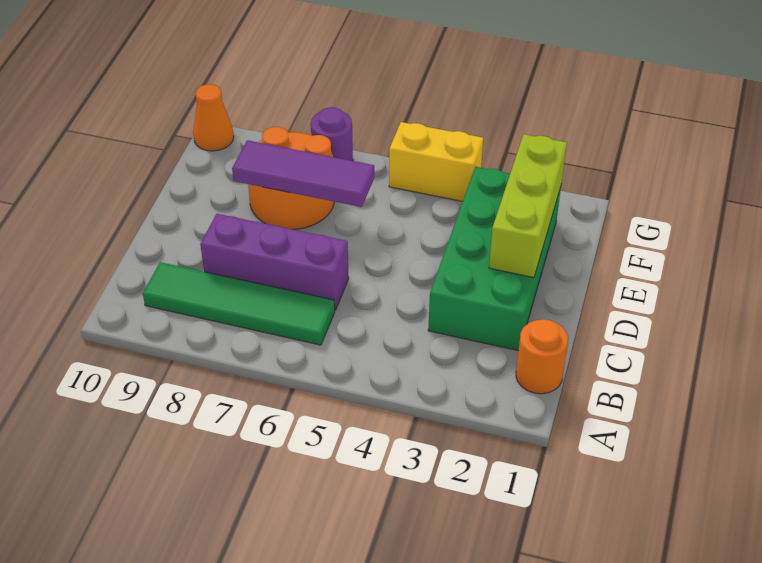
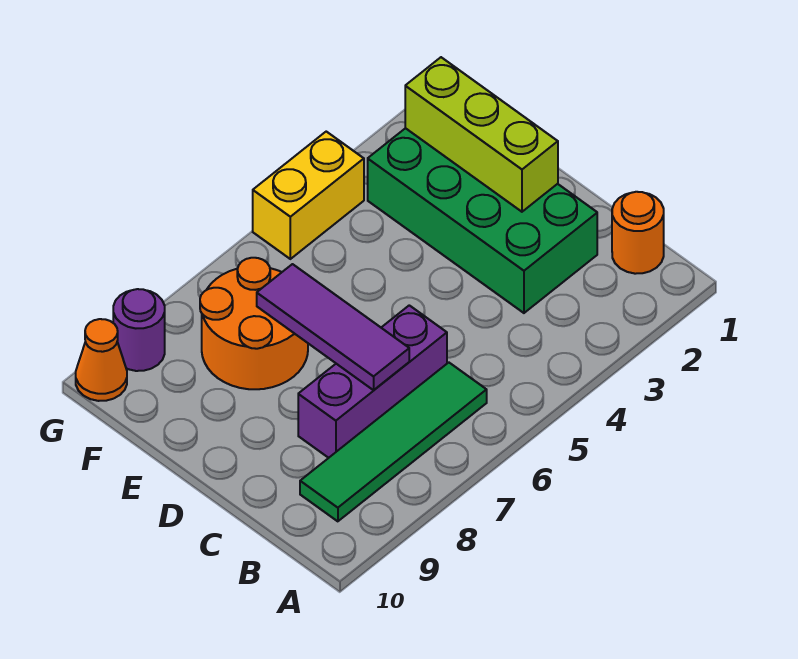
purple 1x3 tile [232,140,374,207] -> purple 1x3 tile turned to [257,264,409,390]
purple 1x1 round brick [311,107,353,161] -> purple 1x1 round brick moved to [113,289,165,371]

